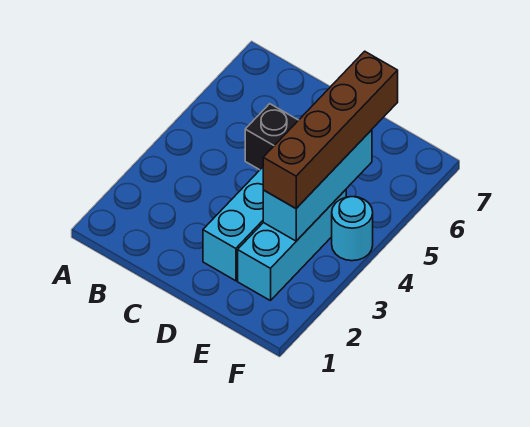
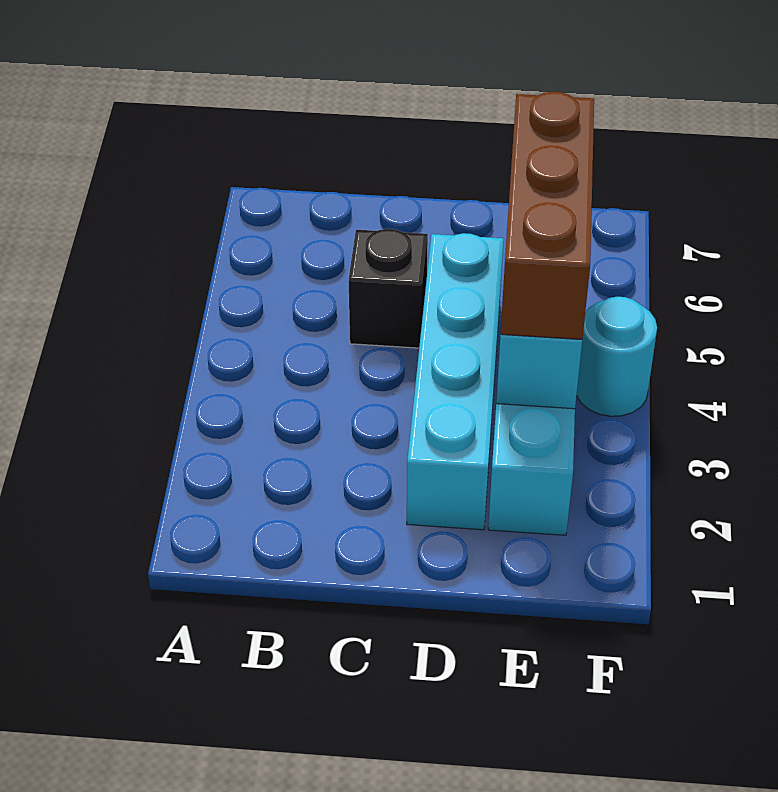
brown 1x4 brick [263,51,398,208] -> brown 1x3 brick [501,92,594,339]

